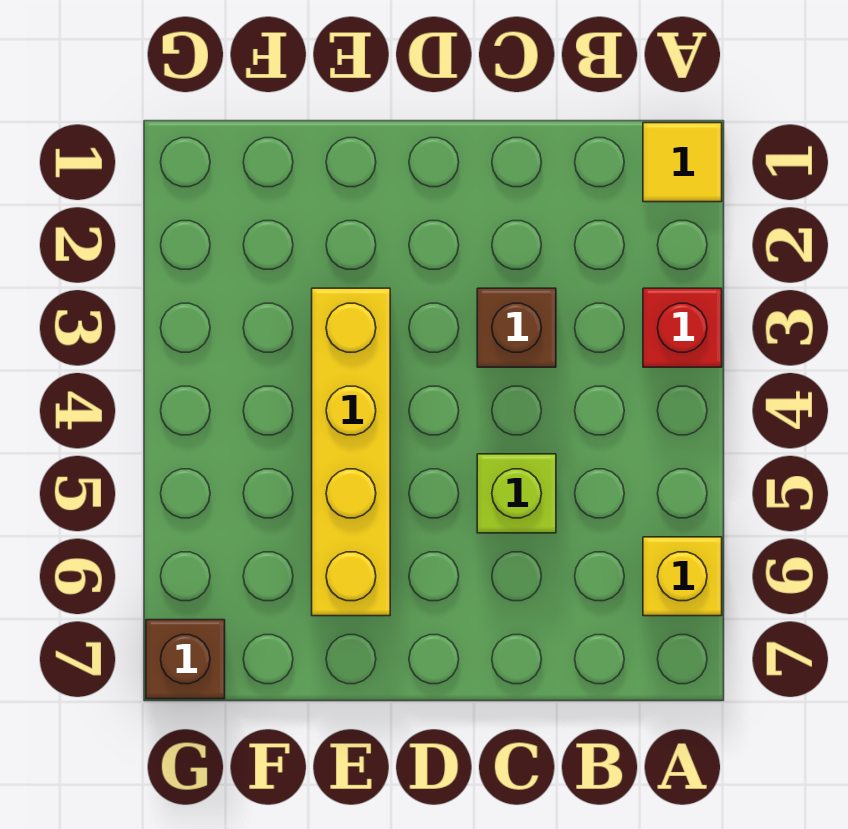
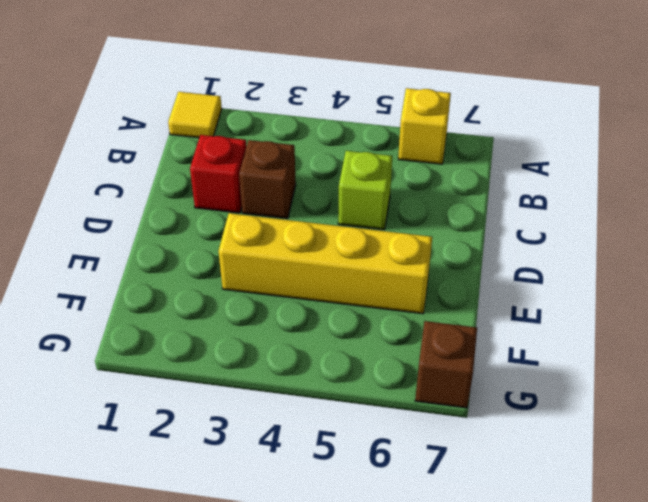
red 1x1 brick [643,288,722,367] -> red 1x1 brick moved to [190,135,246,213]

